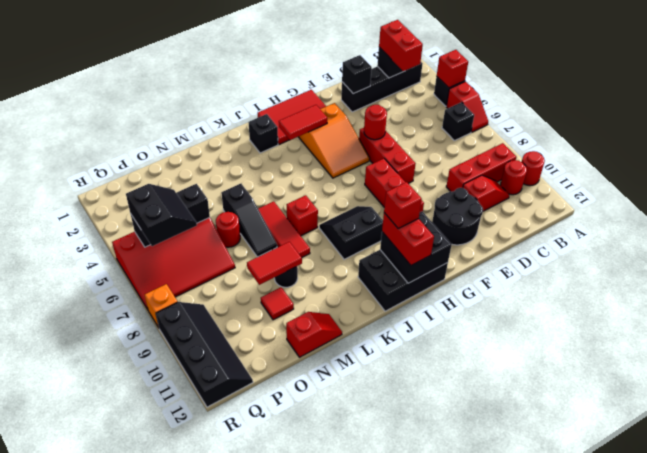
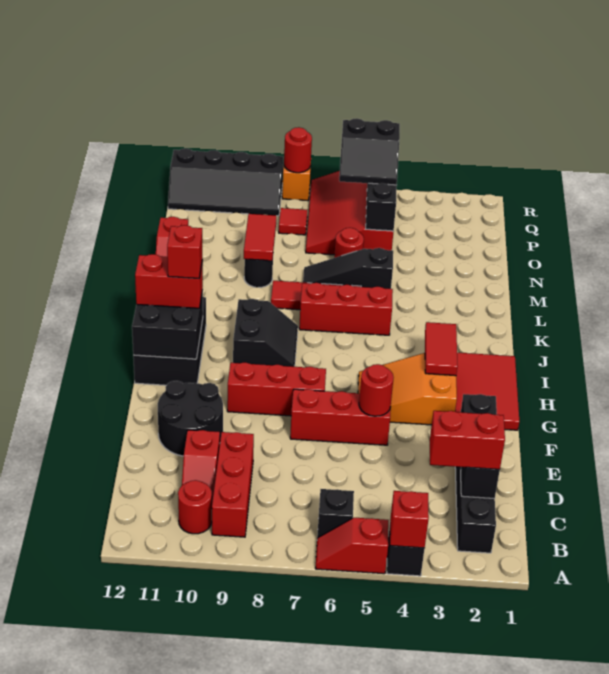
red 1x1 round brick [522,151,545,186] -> red 1x1 round brick moved to [284,127,312,173]
black 1x1 brick [248,114,278,153] -> none
red 1x1 brick [287,195,318,236] -> red 1x3 brick [299,283,393,335]
red 1x1 tile [261,287,294,320] -> red 1x1 tile moved to [279,208,307,235]

